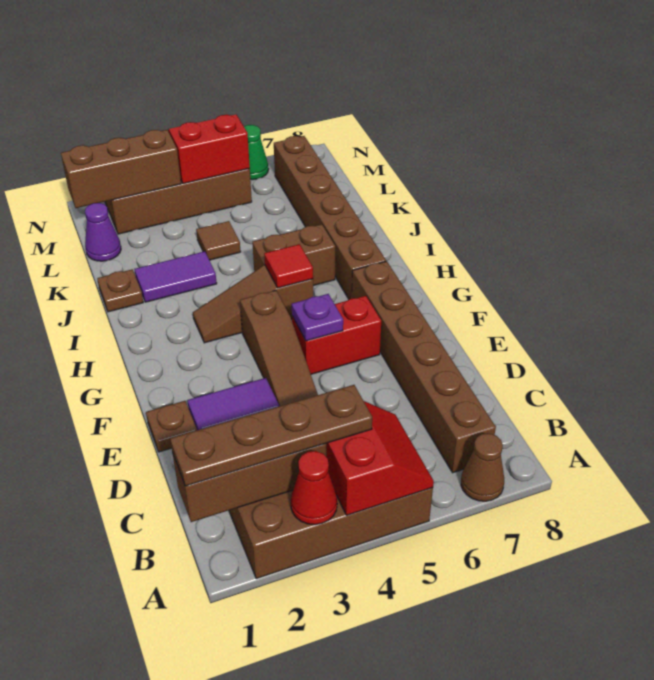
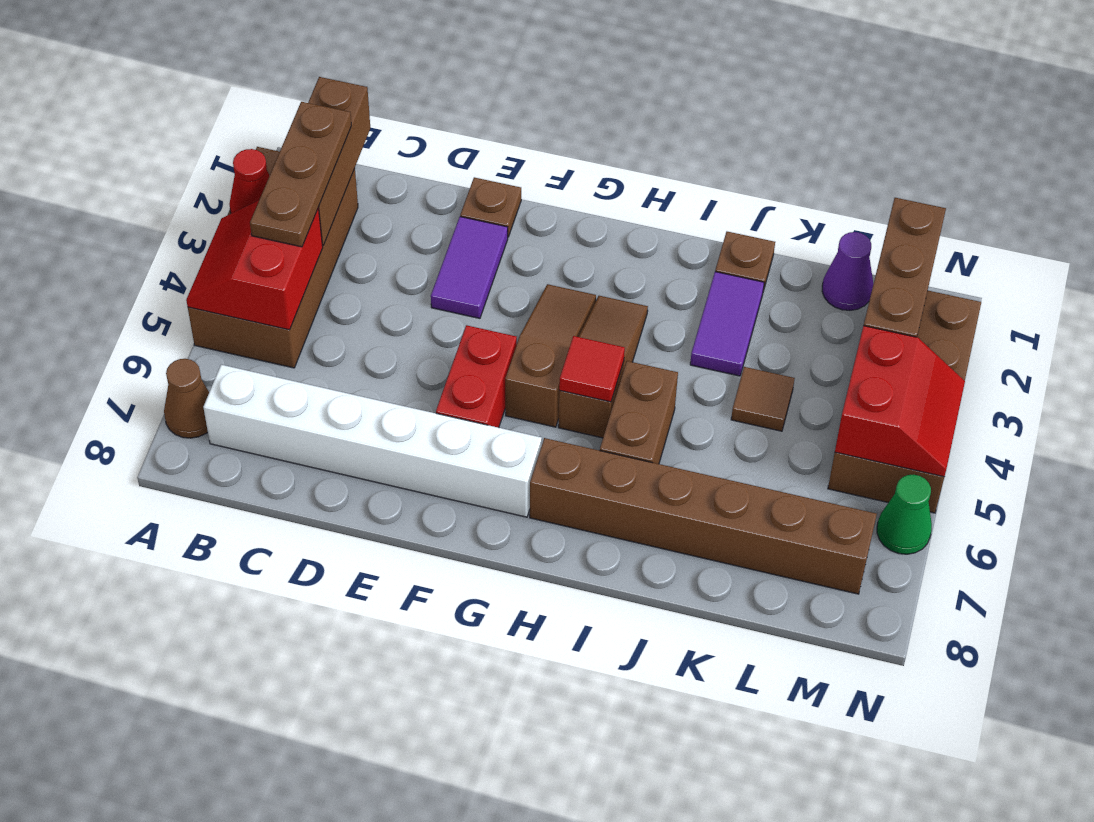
red 2x2 slope [326,401,434,515] -> red 2x2 slope turned to [186,200,323,330]
brown 1x4 plate [170,385,372,486] -> brown 1x3 plate [250,102,351,247]
brown 1x6 brick [352,261,496,473] -> white 1x6 brick [203,365,542,517]
brown 1x3 slope [240,290,318,406] -> brown 1x3 slope turned to [505,284,596,427]
purple 1x1 plate [292,294,343,341] -> none

